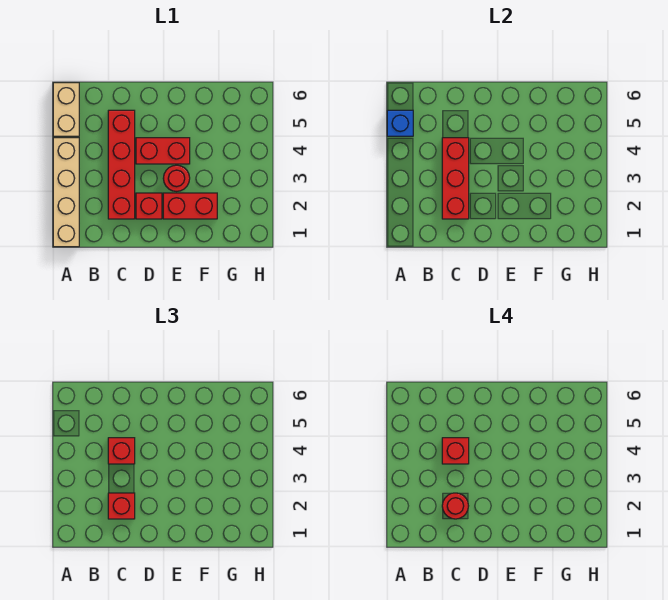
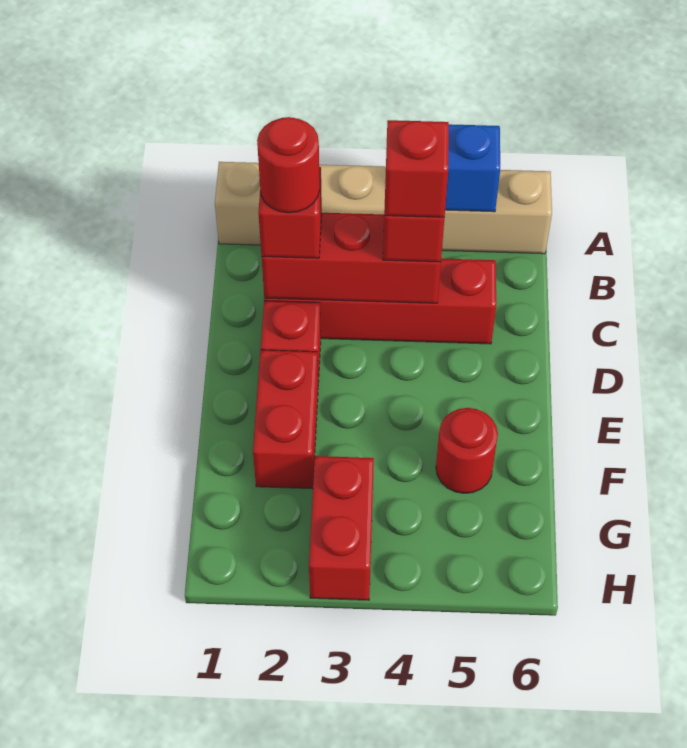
red 1x2 brick [136,138,190,164] -> red 1x2 brick moved to [309,456,374,600]
red 1x1 round brick [163,165,190,191] -> red 1x1 round brick moved to [436,408,498,493]

